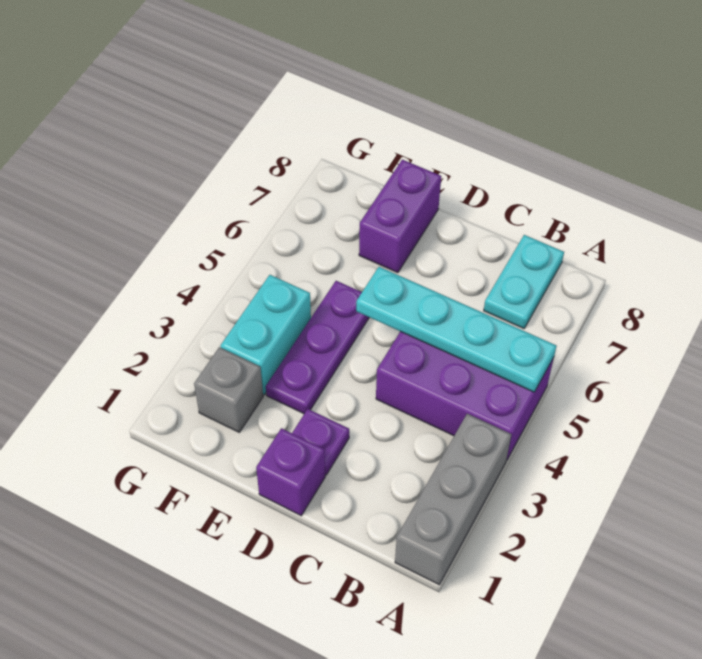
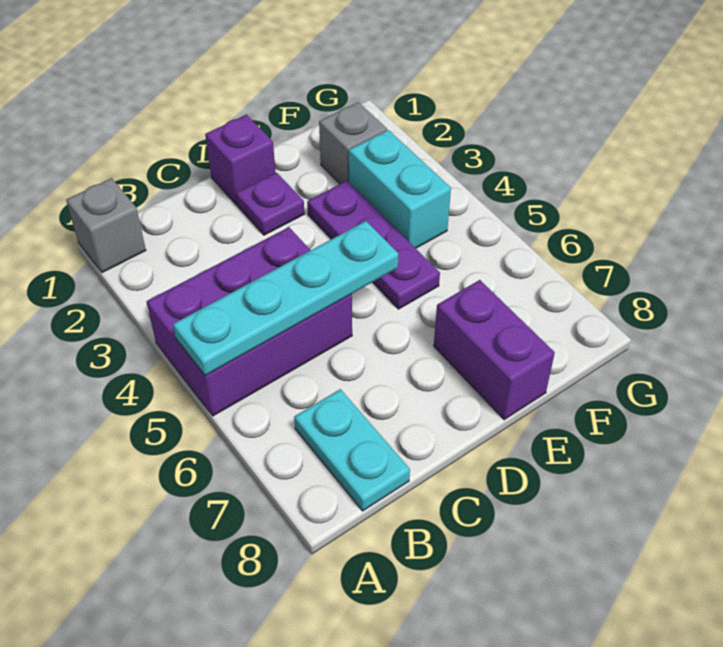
grey 1x3 brick [395,414,511,585] -> grey 1x1 brick [66,178,146,273]

